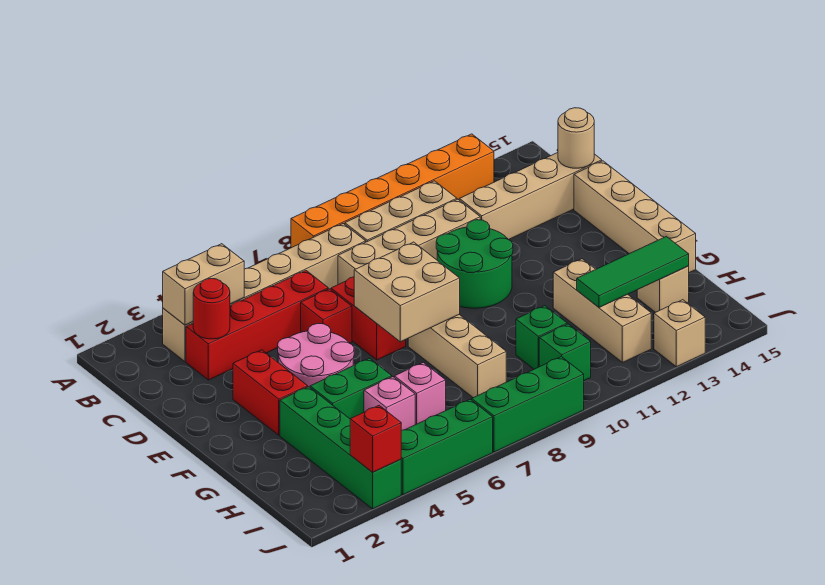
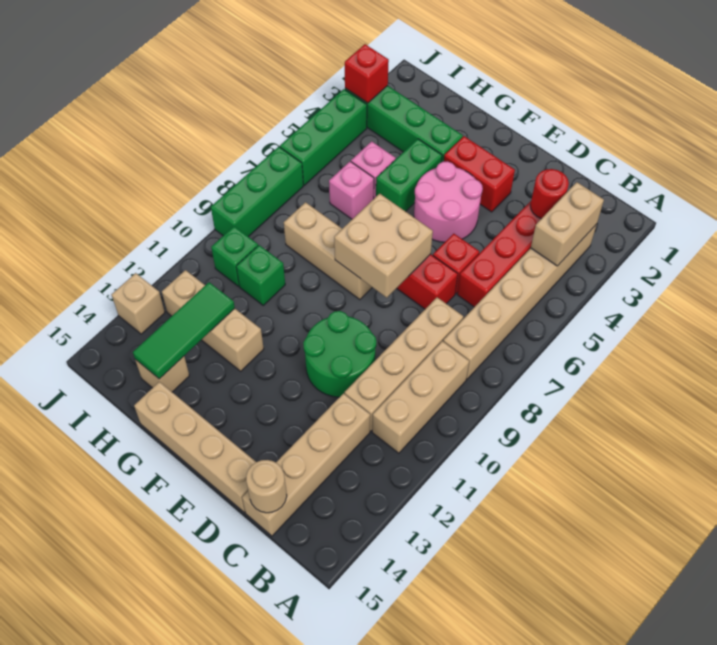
orange 1x6 brick [291,134,494,248] -> none

